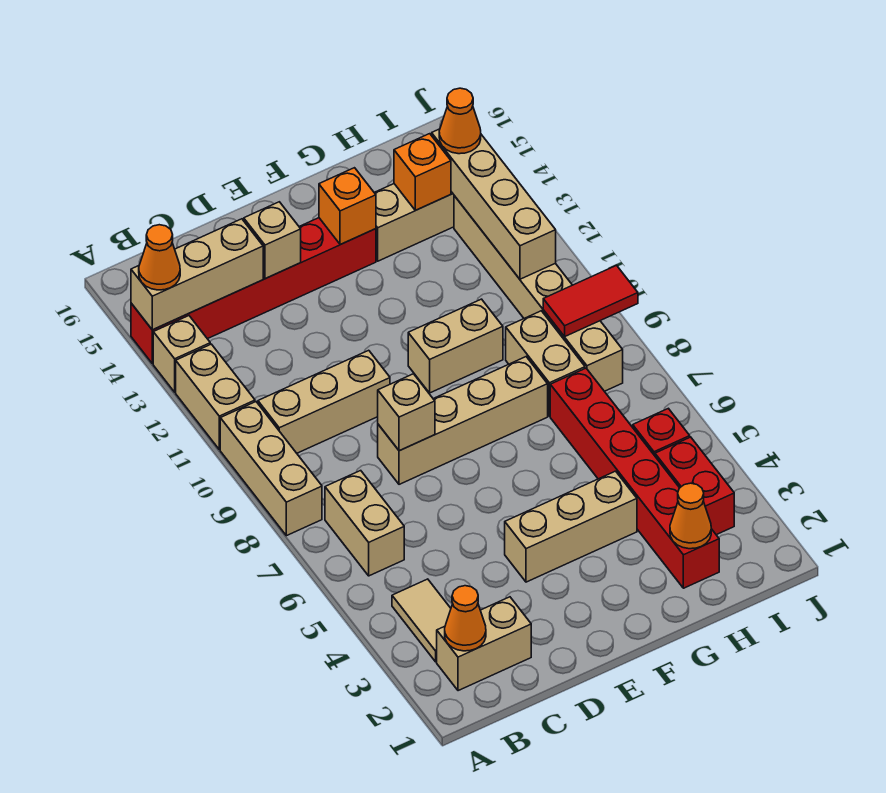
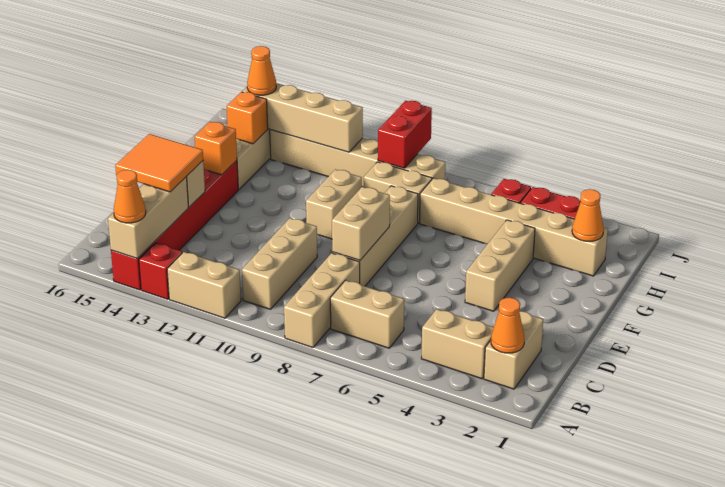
tan 1x3 brick [220,402,322,536] -> tan 1x3 brick turned to [284,253,360,348]
tan 1x1 brick [153,316,210,392] -> red 1x1 brick [139,243,182,299]
tan 1x2 tile [392,579,451,662] -> tan 1x2 brick [421,309,494,379]
none -> orange 2x2 tile [115,134,203,192]
tan 1x1 brick [378,374,435,451] -> tan 1x2 brick [332,187,390,260]
red 1x6 brick [550,368,719,588] -> tan 1x6 brick [420,178,608,276]
red 1x2 tile [543,265,638,337] -> red 1x2 brick [378,101,432,168]

